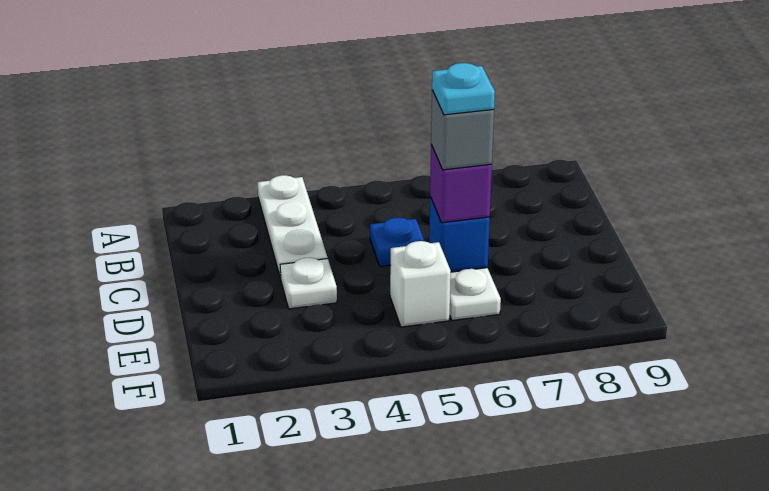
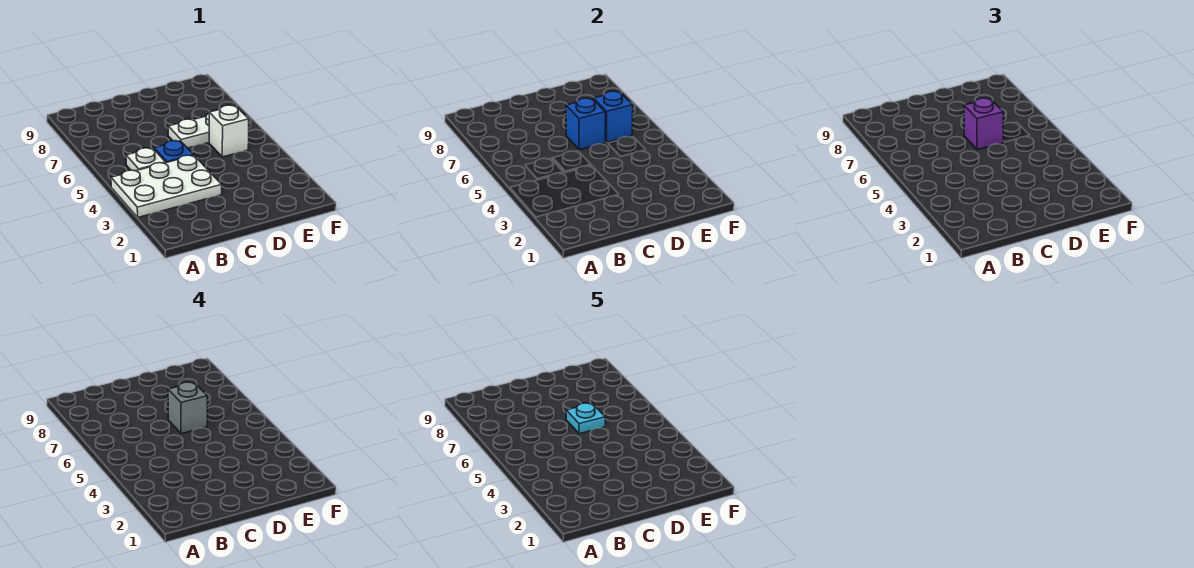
white 1x3 plate [258,175,328,279] -> white 2x3 plate [111,155,222,217]
white 1x1 plate [280,258,337,309] -> white 1x1 plate moved to [126,148,166,171]
none -> blue 1x1 brick [594,91,633,142]

